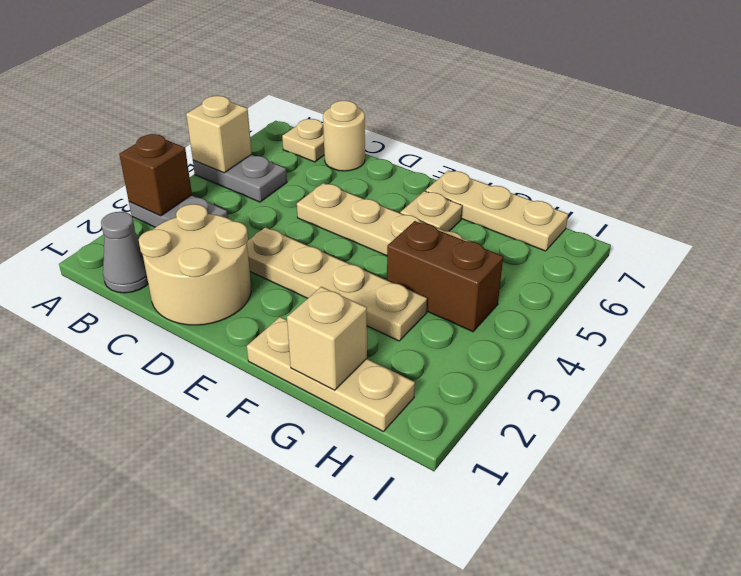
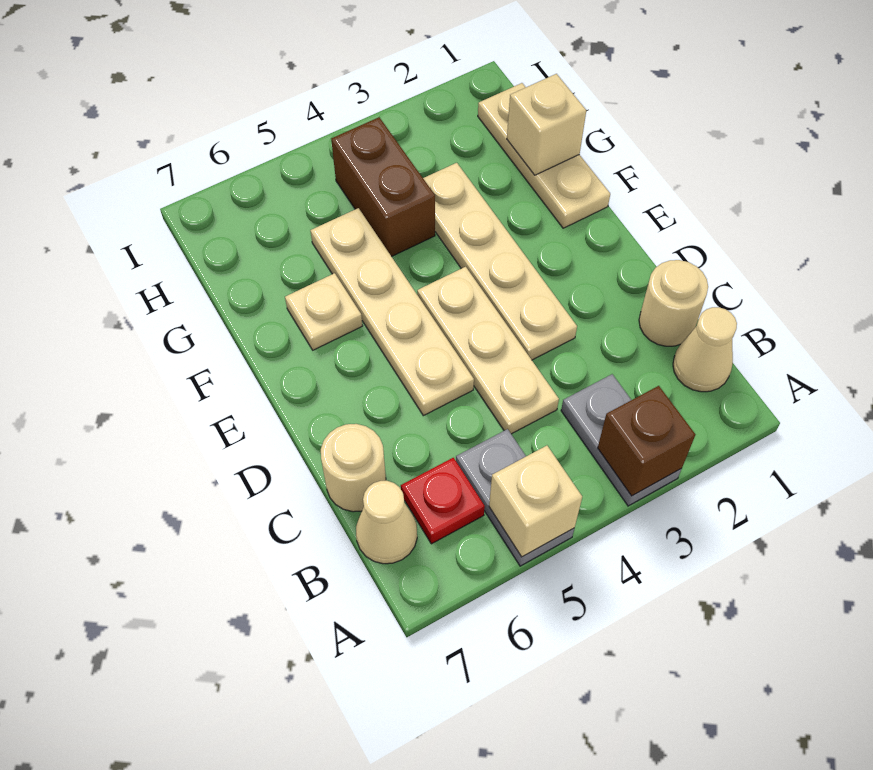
grey 1x1 cone [101,212,148,293] -> tan 1x1 cone [673,307,737,392]
none -> red 1x1 plate [401,458,485,544]
tan 1x1 plate [282,119,324,162] -> tan 1x1 cone [356,481,417,564]
tan 2x2 round brick [139,204,251,325] -> tan 1x1 round brick [639,260,708,346]
tan 1x3 plate [426,170,568,251] -> tan 1x3 plate moved to [417,267,559,434]

